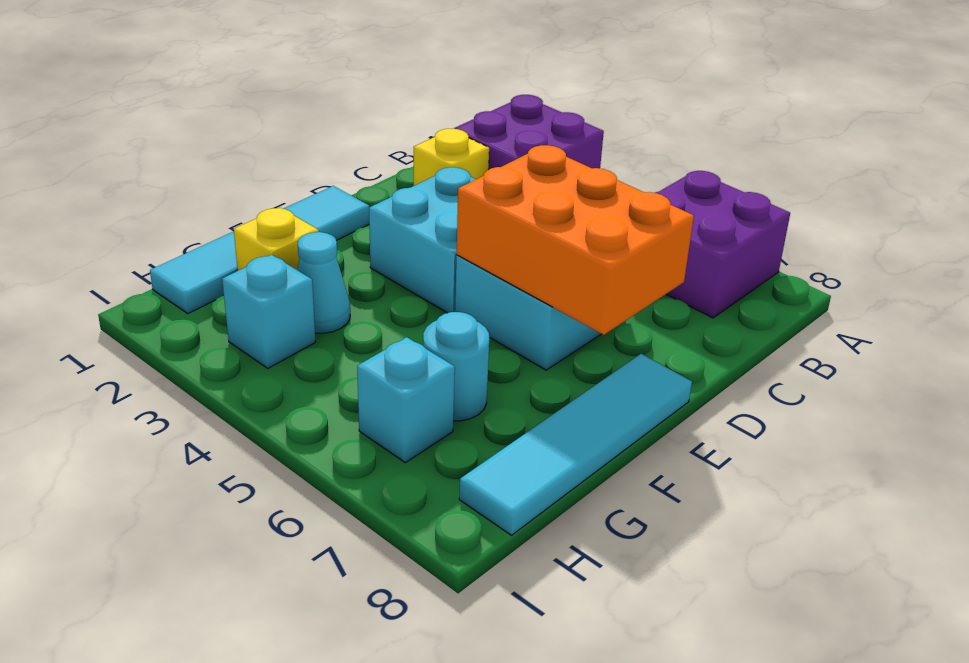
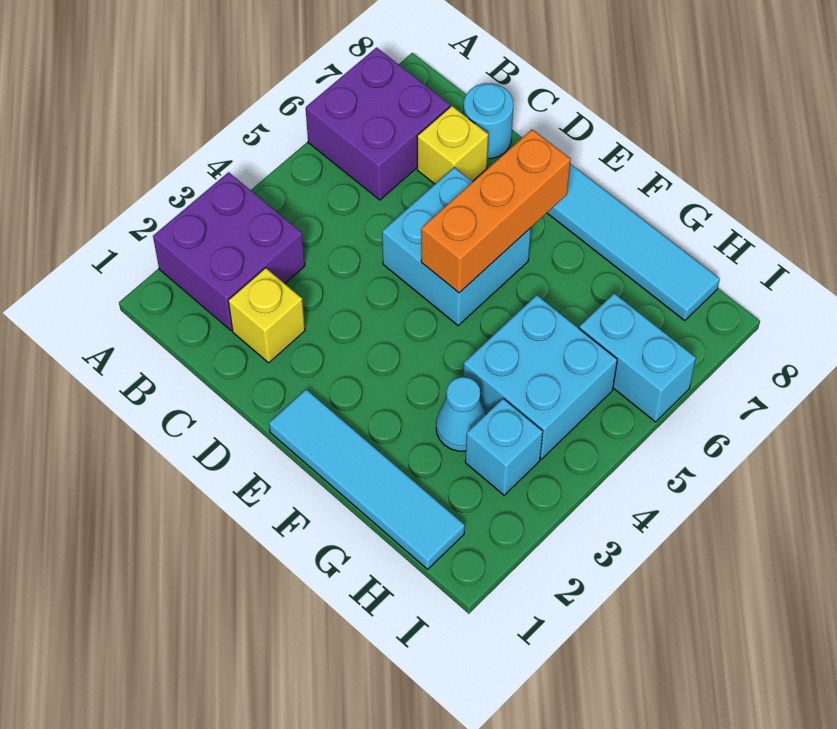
cyan 2x2 brick [369,167,476,313] -> cyan 2x2 brick moved to [463,295,617,459]
orange 2x3 brick [457,145,694,335] -> orange 1x3 brick [421,129,571,293]
yellow 1x1 brick [234,208,319,271] -> yellow 1x1 brick moved to [417,106,488,184]
cyan 1x1 round brick [423,312,489,421] -> cyan 1x1 round brick moved to [464,83,513,159]
cyan 1x1 brick [357,337,455,463] -> cyan 1x2 brick [579,293,696,422]

